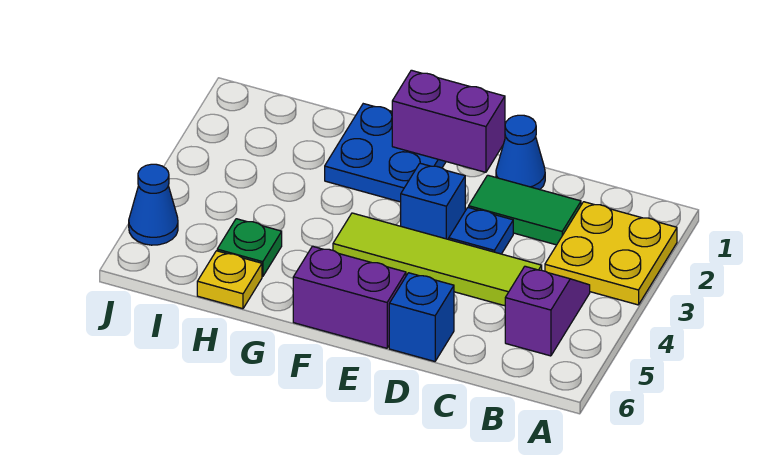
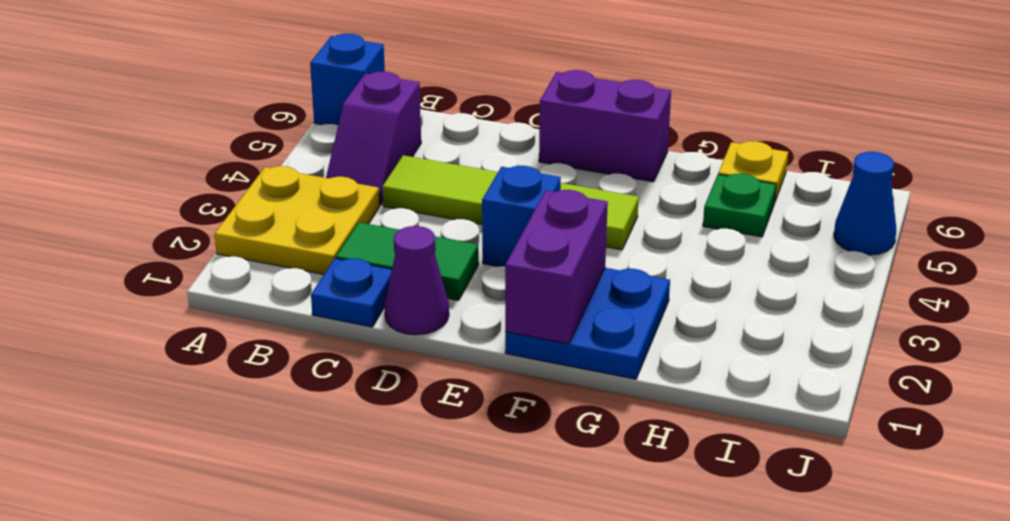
blue 1x1 cone [496,115,545,190] -> purple 1x1 cone [384,226,449,335]
blue 1x1 plate [449,207,513,254] -> blue 1x1 plate moved to [311,258,392,327]
blue 1x1 brick [389,273,454,361] -> blue 1x1 brick moved to [310,34,385,125]
purple 1x2 brick [392,70,505,172] -> purple 1x2 brick turned to [505,190,608,344]

